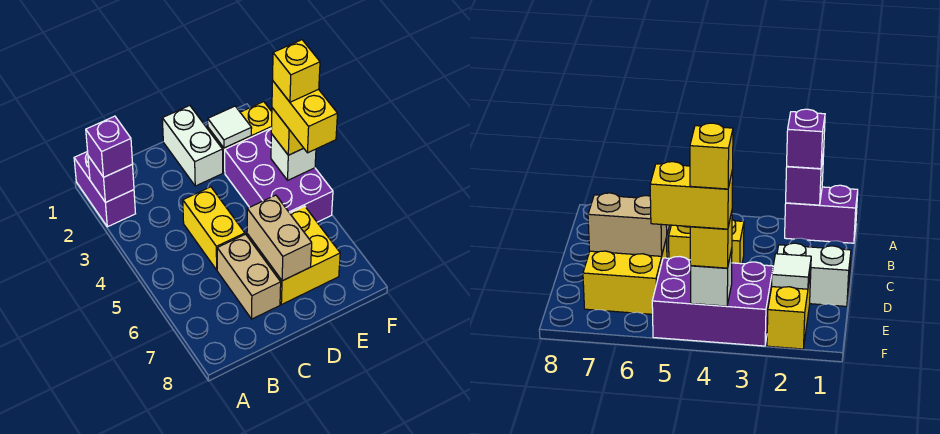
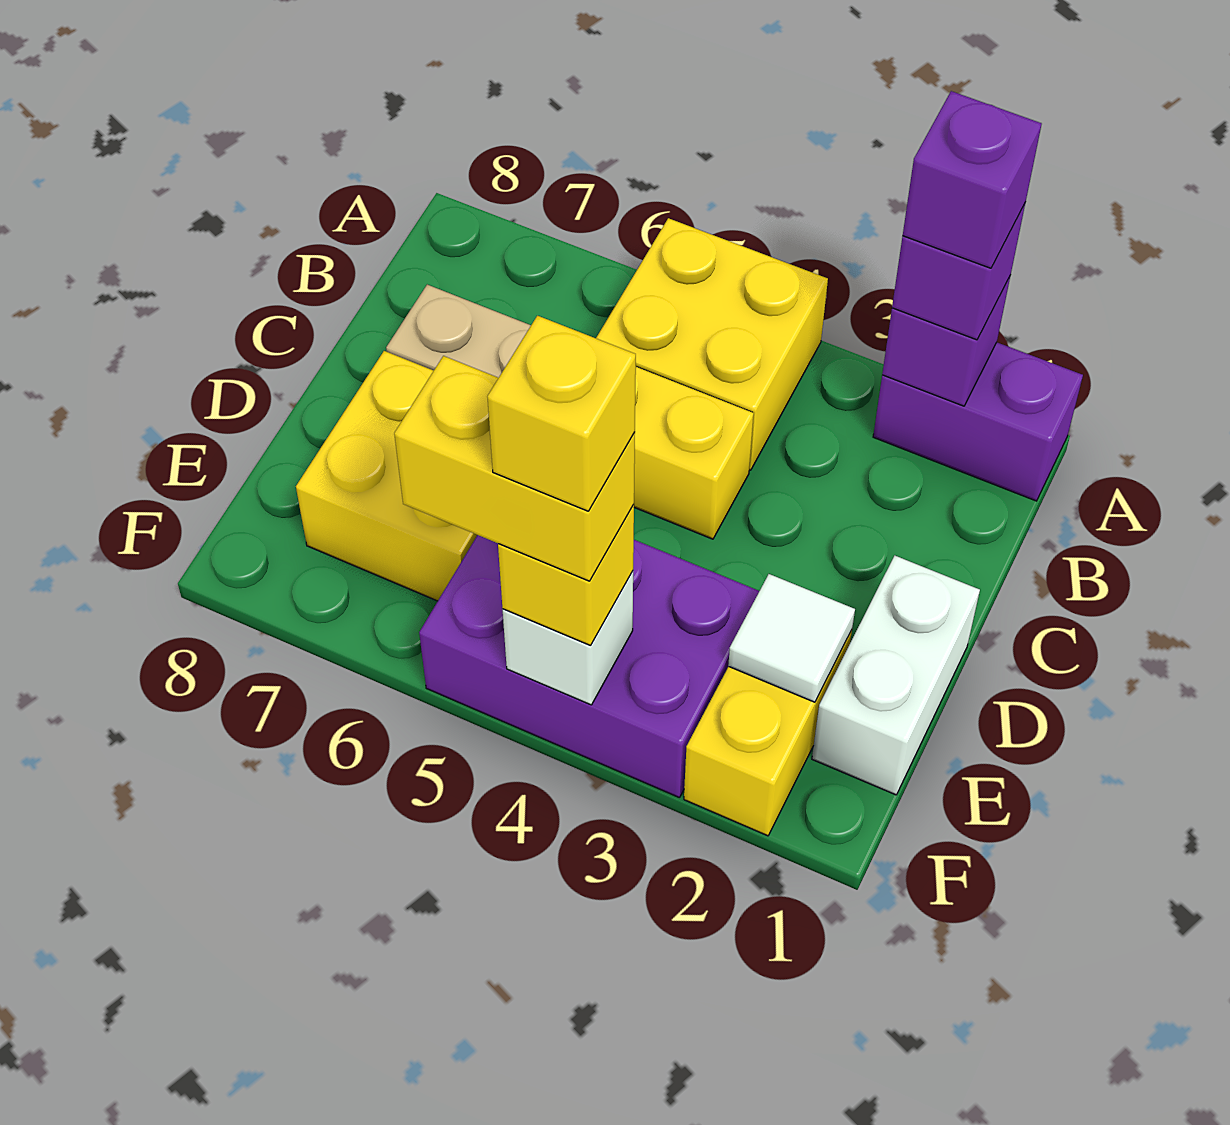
none -> purple 1x1 brick [903,91,1042,268]
none -> yellow 2x2 brick [596,218,828,470]
white 1x2 brick [162,106,223,186] -> white 1x2 brick turned to [812,556,980,795]
tan 1x2 brick [247,195,312,281] -> none

